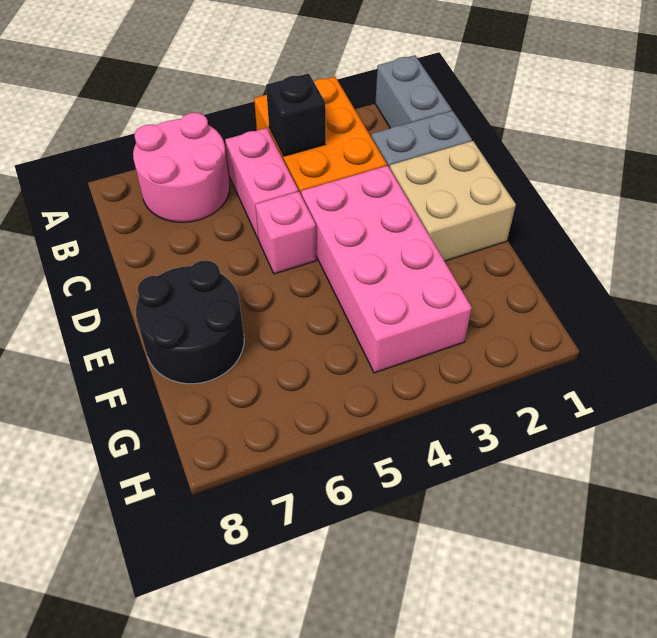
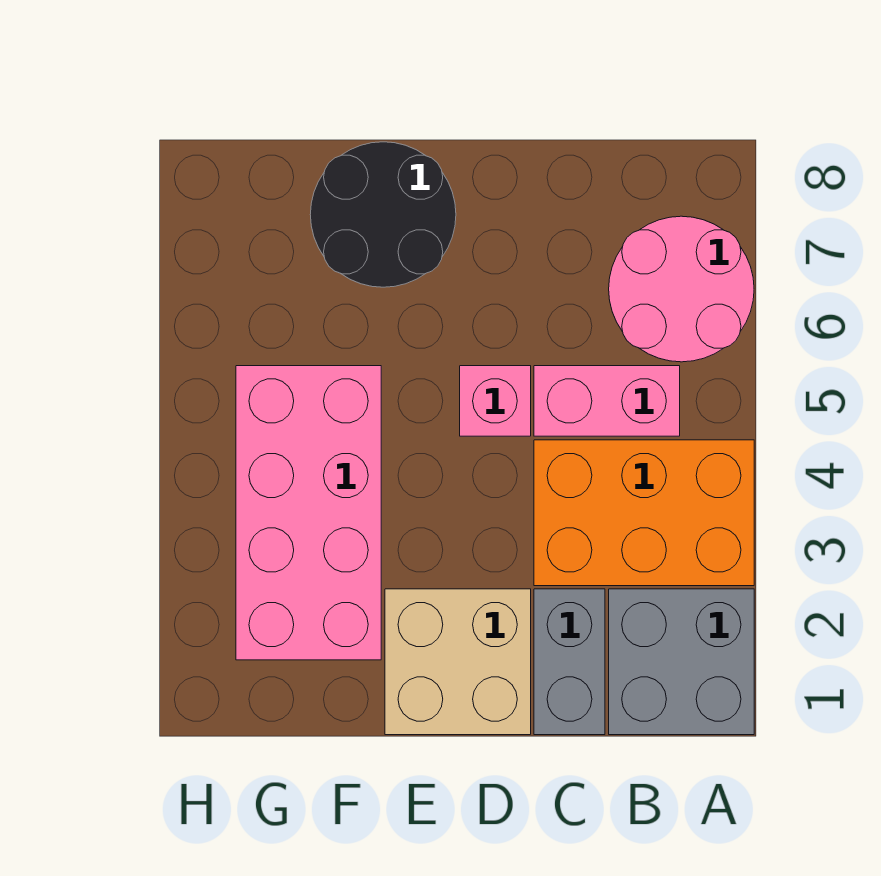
grey 1x2 brick [375,55,452,128] -> grey 2x2 brick [609,589,754,735]
black 1x1 brick [266,73,326,156] -> none
pink 2x4 brick [301,166,472,373] -> pink 2x4 brick turned to [236,366,381,660]

